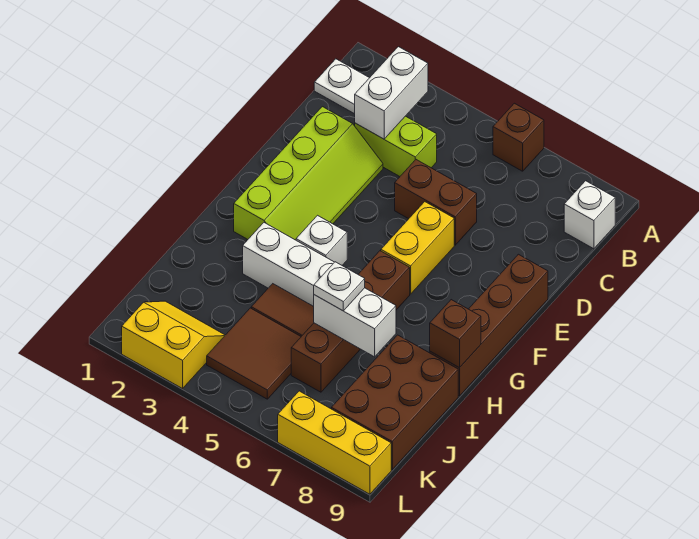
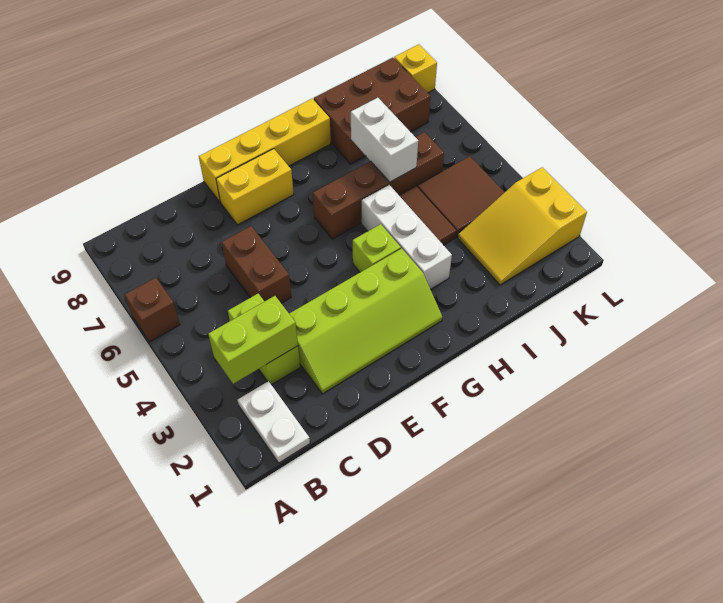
white 1x2 brick [355,47,428,139] -> lime 1x2 brick [208,296,298,384]
white 1x1 brick [564,181,615,249] -> none
lime 2x4 slope [234,107,383,240] -> lime 2x4 slope turned to [289,249,442,394]
yellow 1x2 brick [381,202,454,294] -> yellow 1x2 brick moved to [216,149,294,225]
brown 1x4 brick [430,254,548,396] -> yellow 1x4 brick [199,99,331,202]
white 1x1 brick [296,215,347,265] -> lime 1x1 brick [353,224,401,272]
brown 1x1 brick [430,300,481,368] -> none
white 1x1 plate [314,262,365,311] -> none
yellow 2x2 slope [122,301,225,389] -> yellow 2x3 slope [458,167,587,285]
yellow 1x3 brick [278,391,391,494] -> yellow 1x1 brick [394,44,437,93]

